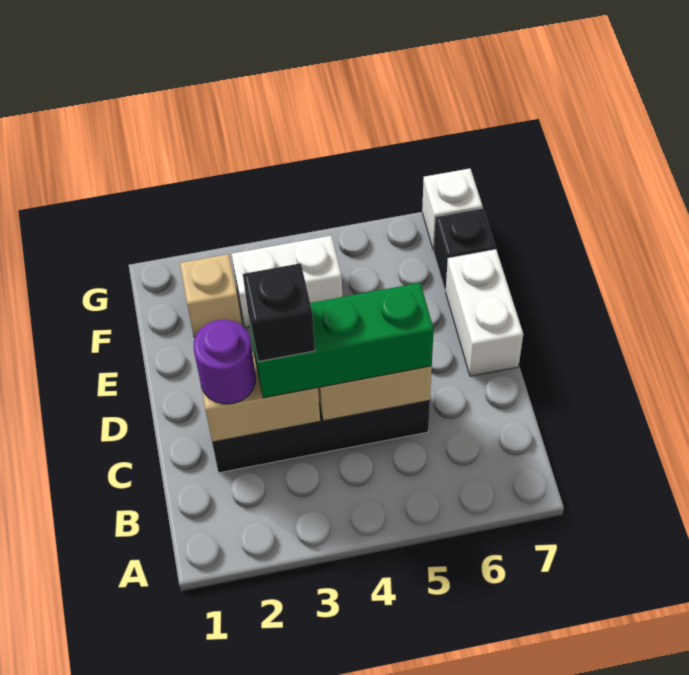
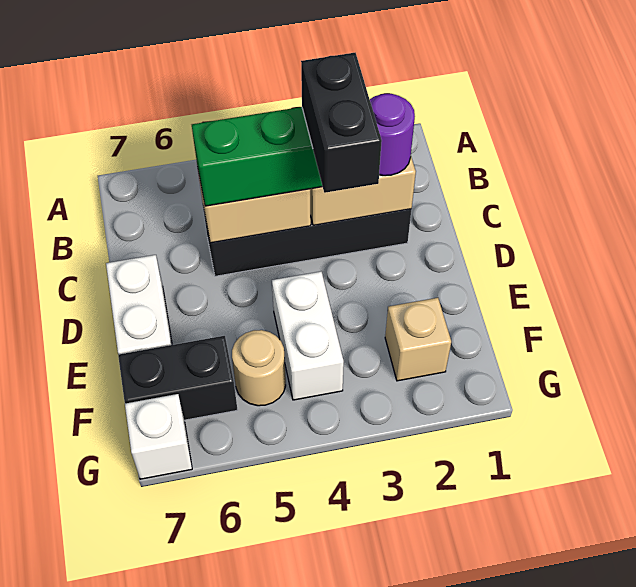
black 1x1 brick [243,263,315,362] -> black 1x2 brick [301,53,382,193]
white 1x2 brick [232,236,342,328] -> white 1x2 brick turned to [272,272,344,400]
none -> tan 1x1 round brick [232,330,286,406]
black 1x1 brick [434,208,496,291] -> black 1x2 brick [118,336,238,420]

